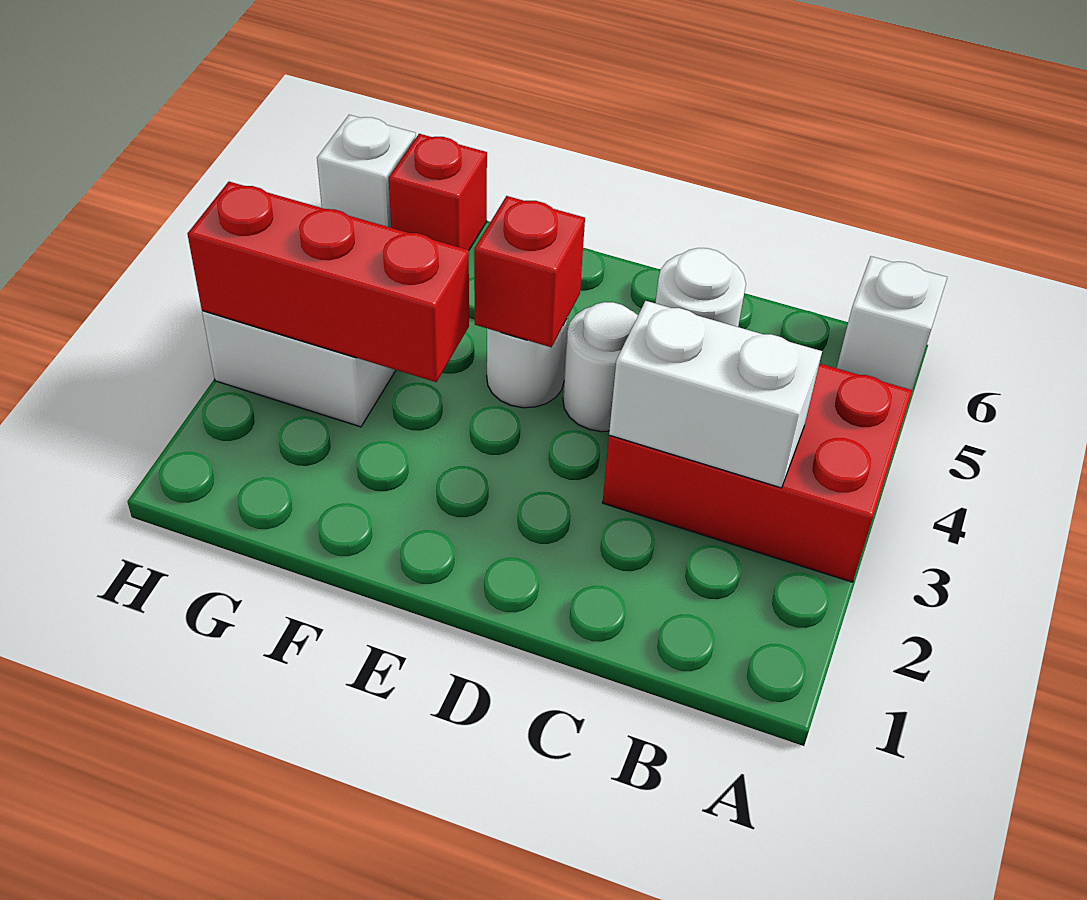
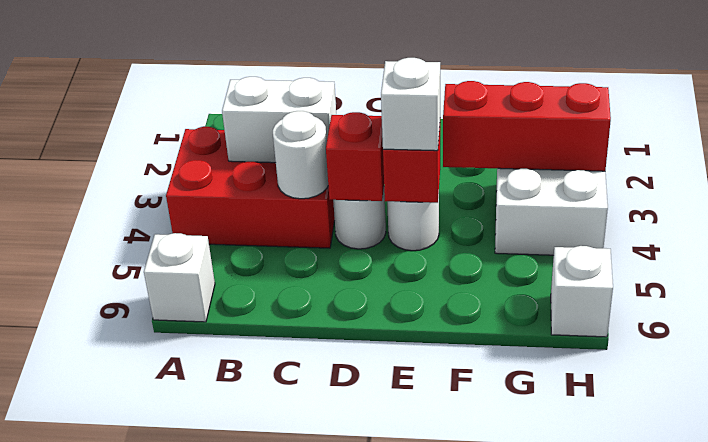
none -> white 1x1 brick [381,58,440,151]
red 1x1 brick [389,134,487,250] -> red 1x1 brick moved to [326,112,384,201]

